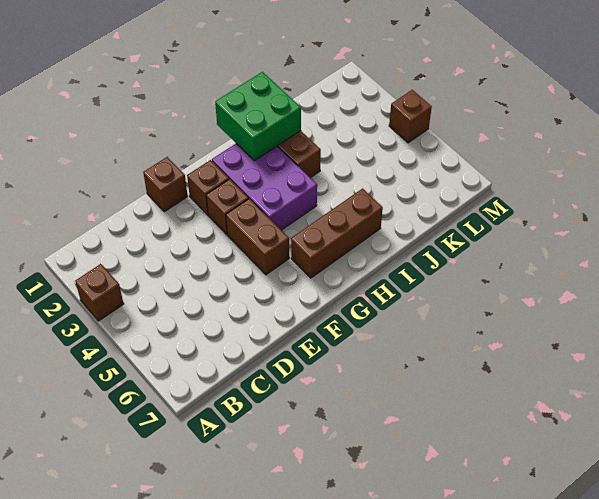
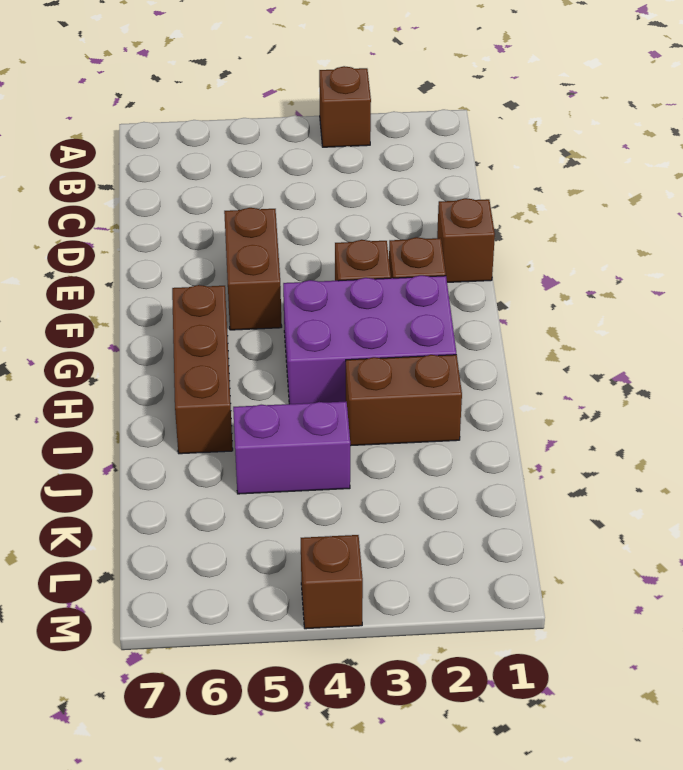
brown 1x2 brick [226,199,289,275] -> brown 1x2 brick turned to [224,208,282,330]
green 2x2 brick [215,72,301,161] -> none
none -> purple 1x2 brick [233,402,350,494]

